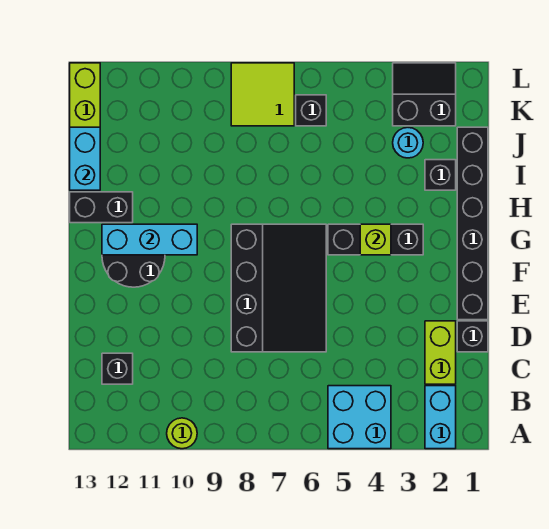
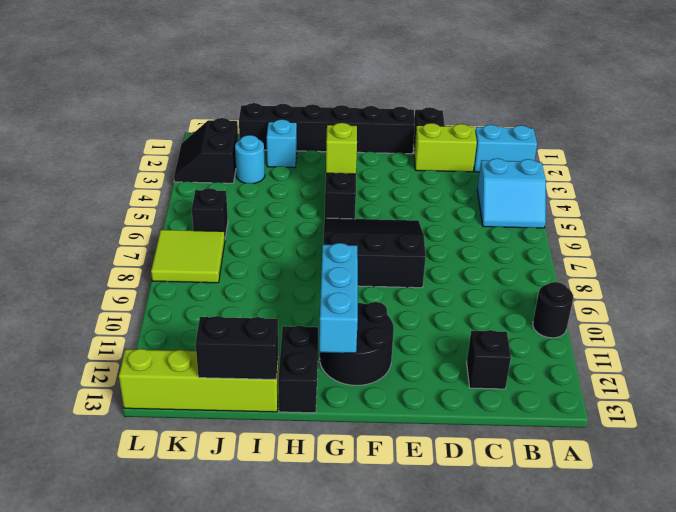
cyan 2x2 brick [328,386,391,449] -> cyan 2x2 slope [477,158,546,228]
lime 1x1 round brick [167,418,197,449] -> black 1x1 round brick [533,282,573,338]
black 3x4 slope [231,224,326,352] -> black 3x3 slope [323,218,426,288]
black 1x1 brick [425,160,456,190] -> cyan 1x1 brick [267,120,297,168]
cyan 1x2 brick [70,127,100,190] -> black 1x2 brick [196,316,279,379]

